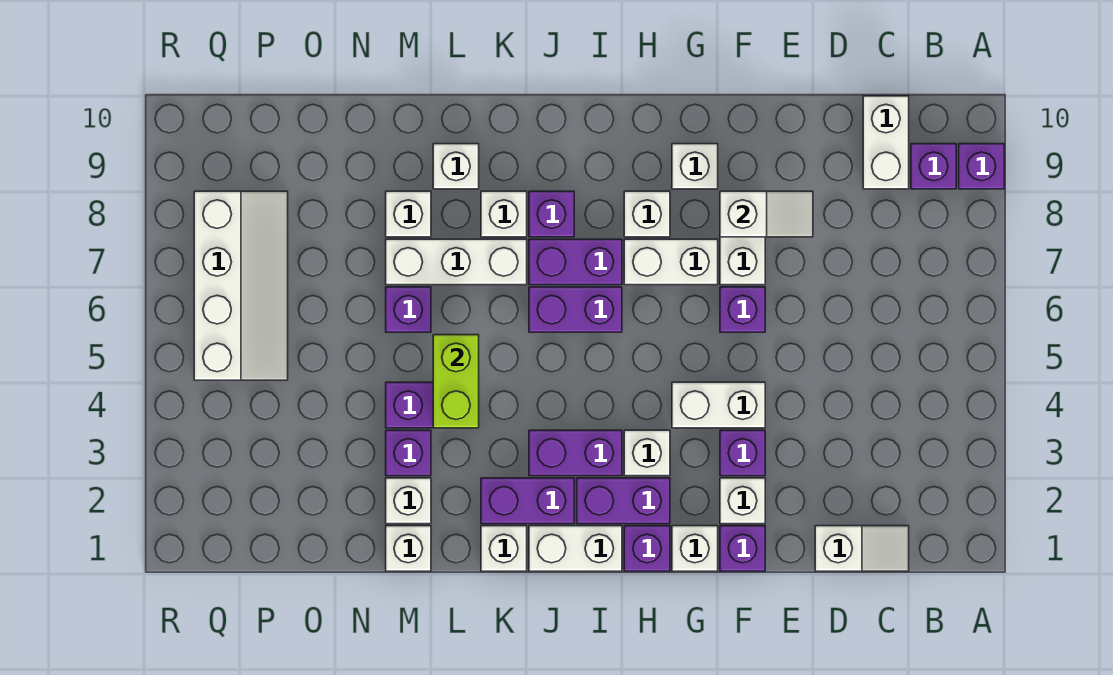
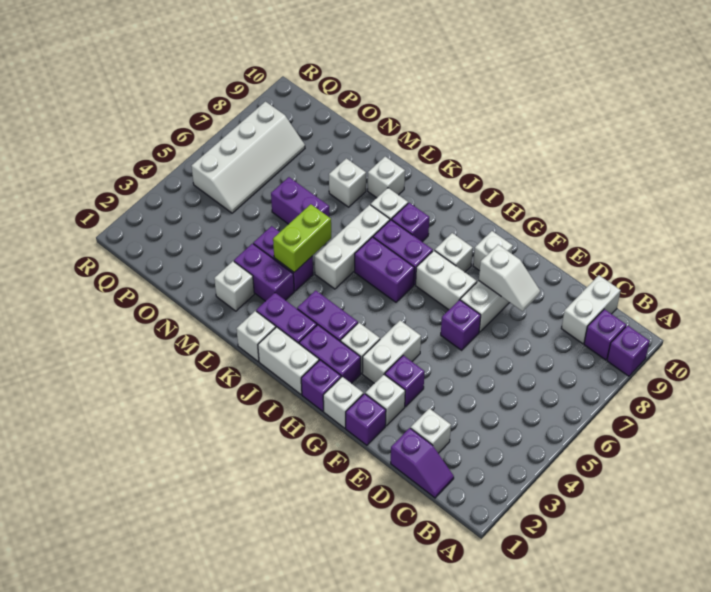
white 1x2 slope [815,526,909,571] -> purple 1x2 slope [391,428,454,498]
white 1x2 brick [672,382,765,428] -> white 1x2 brick turned to [362,321,421,383]
white 1x3 brick [386,239,527,285] -> white 1x3 brick turned to [314,205,390,289]
white 1x1 brick [386,526,431,571] -> white 1x1 brick moved to [411,408,451,453]
purple 1x1 brick [386,430,431,476] -> purple 1x2 brick [234,244,294,301]
purple 1x1 brick [386,287,431,332] -> purple 1x2 brick [271,177,329,224]

